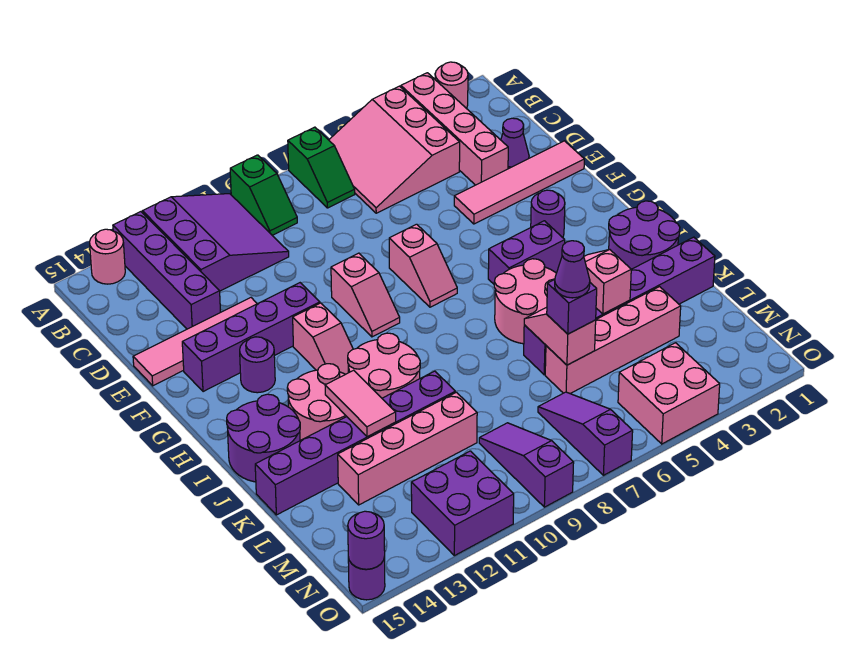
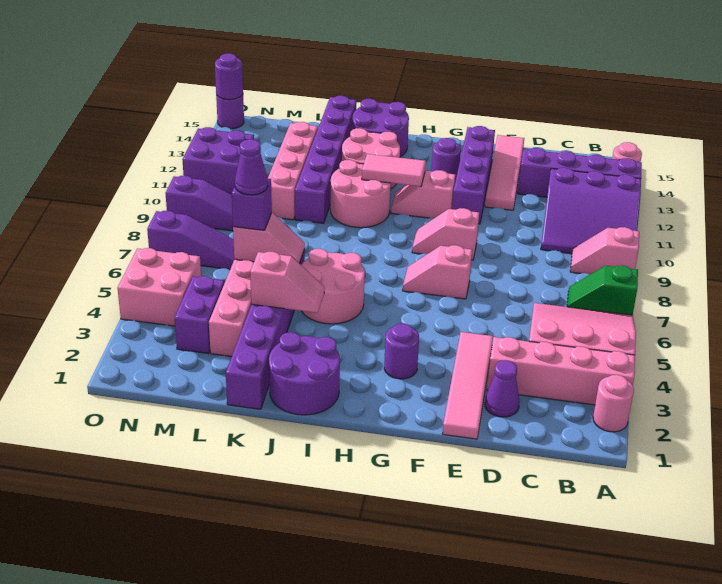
green 1x2 slope [230,155,297,235] -> pink 1x2 slope [570,227,639,274]
purple 1x2 brick [488,221,565,284] -> purple 1x2 brick moved to [175,276,224,354]
pink 1x2 tile [325,370,396,437] -> pink 1x2 tile moved to [362,154,426,186]

